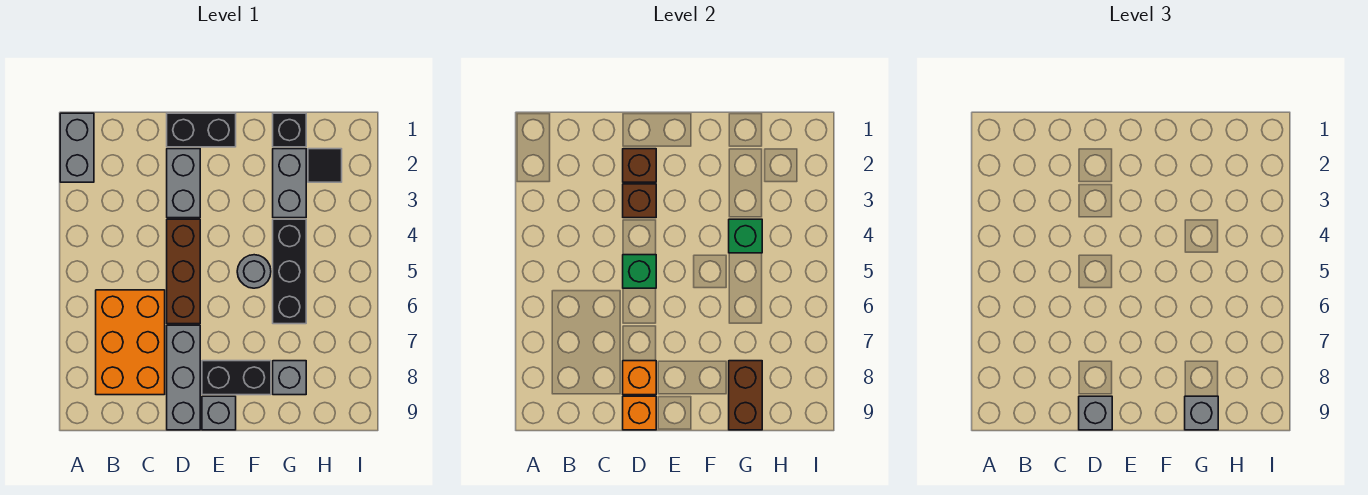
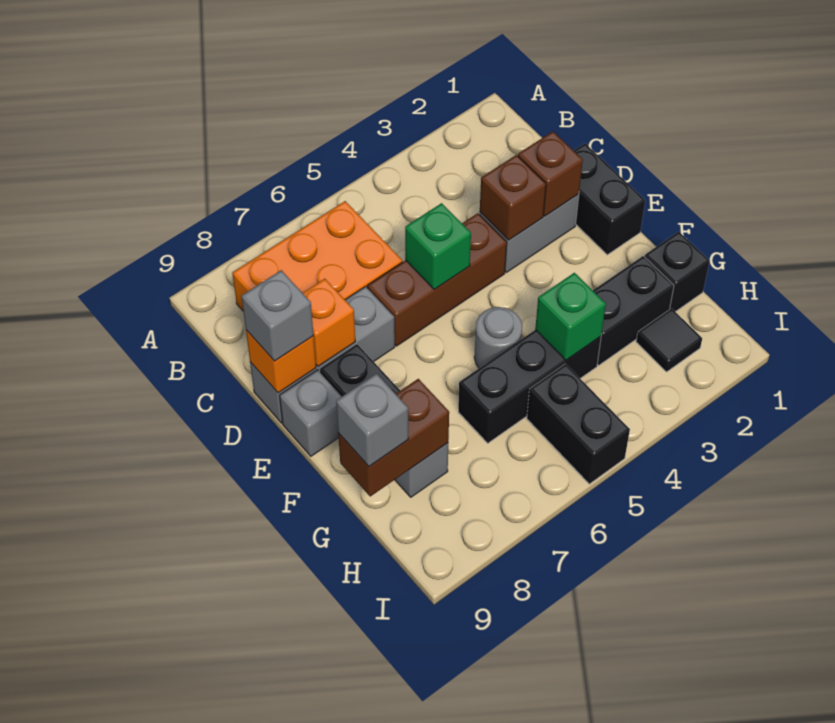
grey 1x2 brick [60,113,94,182] -> none
grey 1x2 brick [273,149,306,218] -> black 1x2 brick [593,256,674,365]
none -> black 1x2 brick [527,364,630,484]

